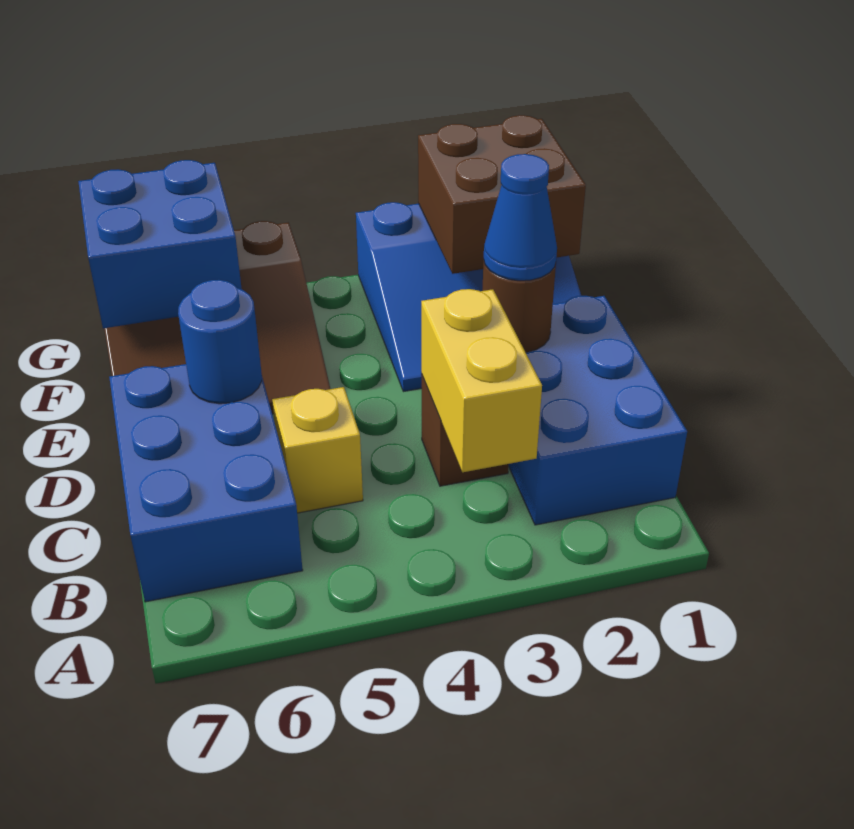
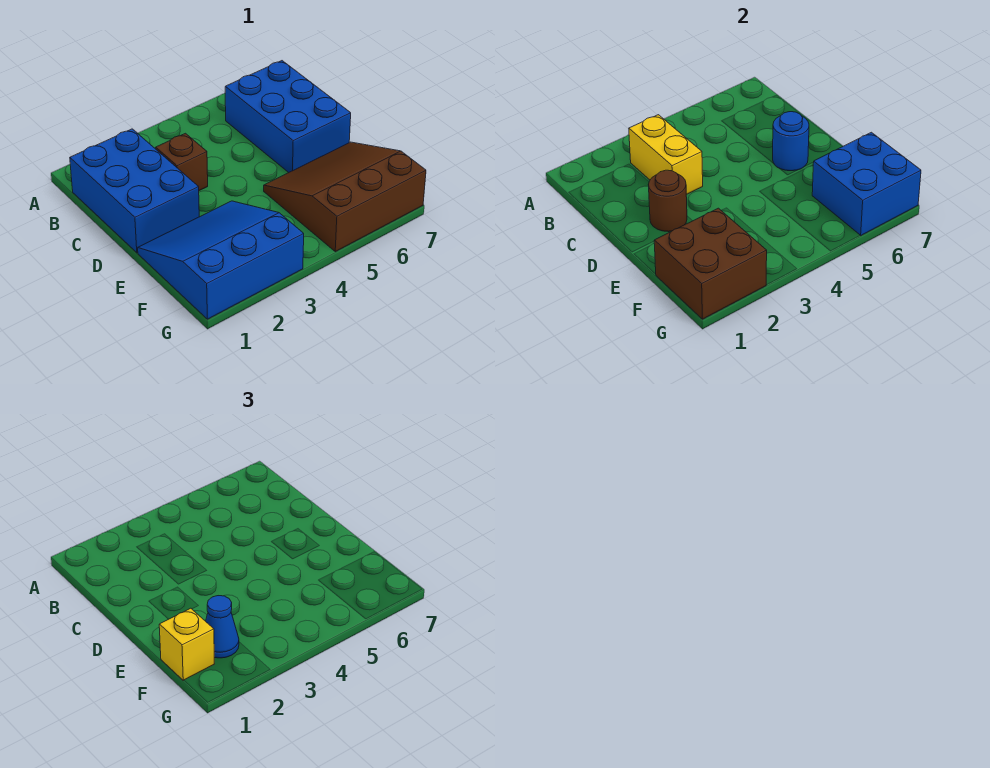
yellow 1x1 brick [272,387,363,513] -> yellow 1x1 brick moved to [159,608,214,680]
blue 1x1 cone [484,154,557,281] -> blue 1x1 cone moved to [206,596,239,658]

